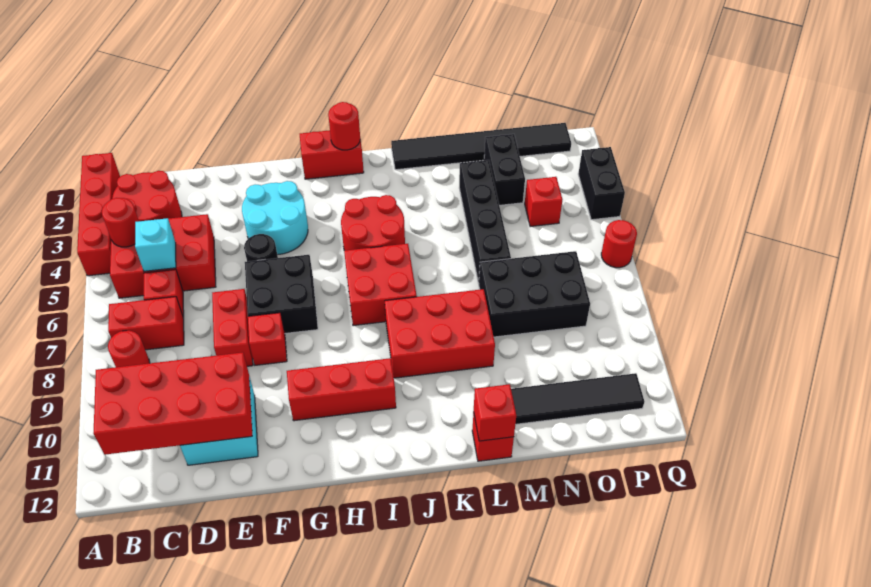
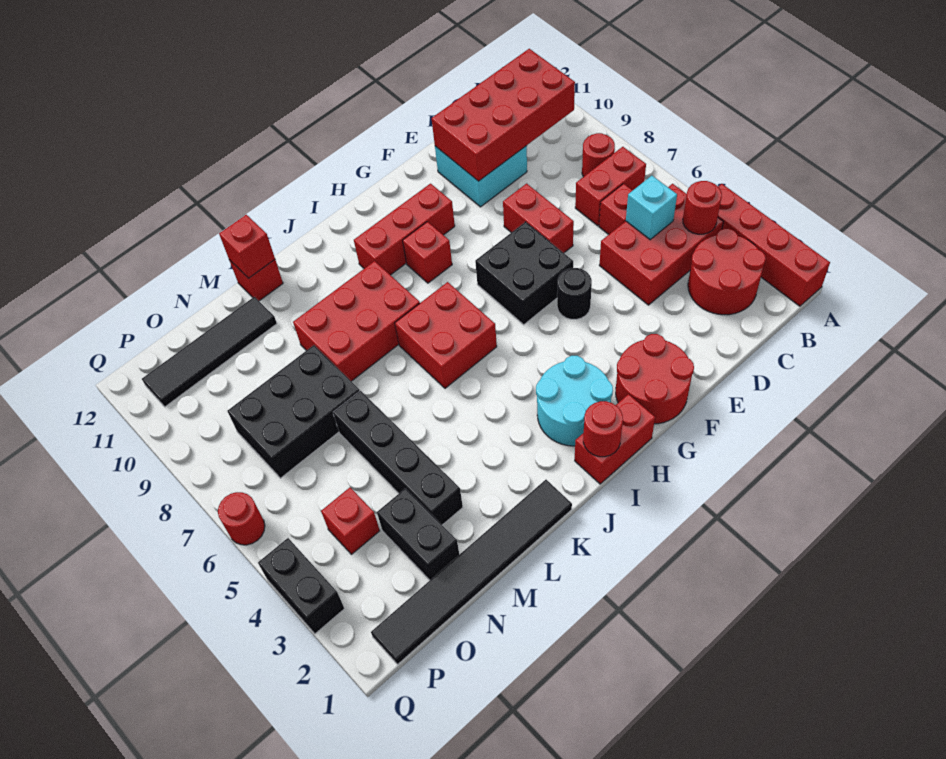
cyan 2x2 round brick [242,181,308,255] -> cyan 2x2 round brick moved to [536,356,613,446]
red 1x1 brick [248,313,287,365] -> red 1x1 brick moved to [403,222,452,283]
red 2x2 round brick [341,195,405,251] -> red 2x2 round brick moved to [616,334,694,424]

